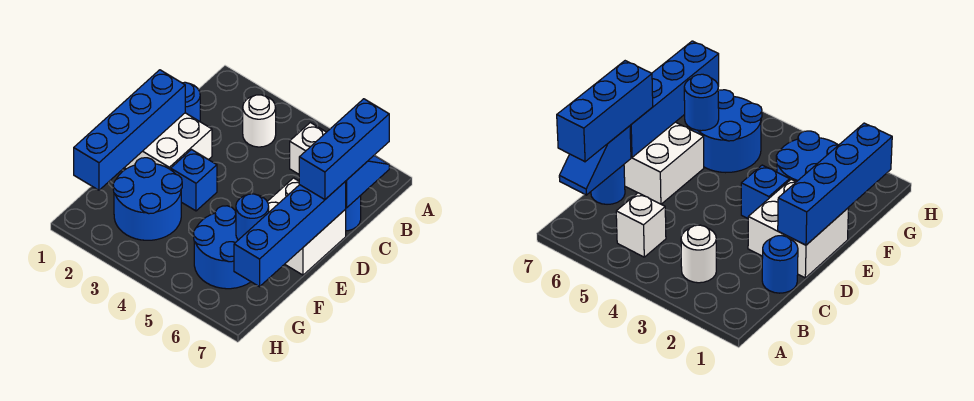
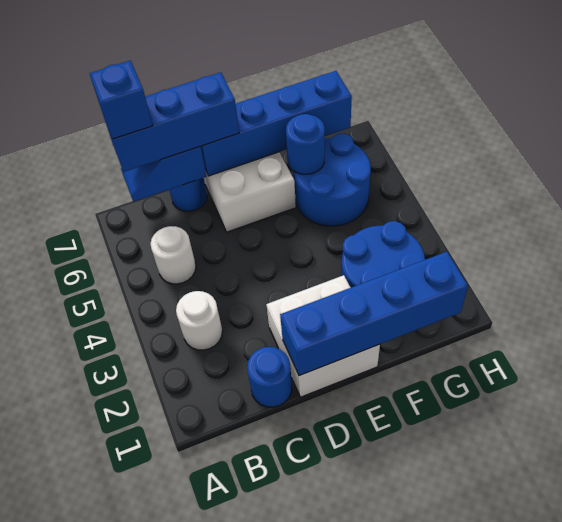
white 1x1 brick [290,123,326,174] -> white 1x1 round brick [150,226,196,284]
blue 1x1 brick [171,150,217,211] -> blue 1x1 brick moved to [90,61,153,139]

